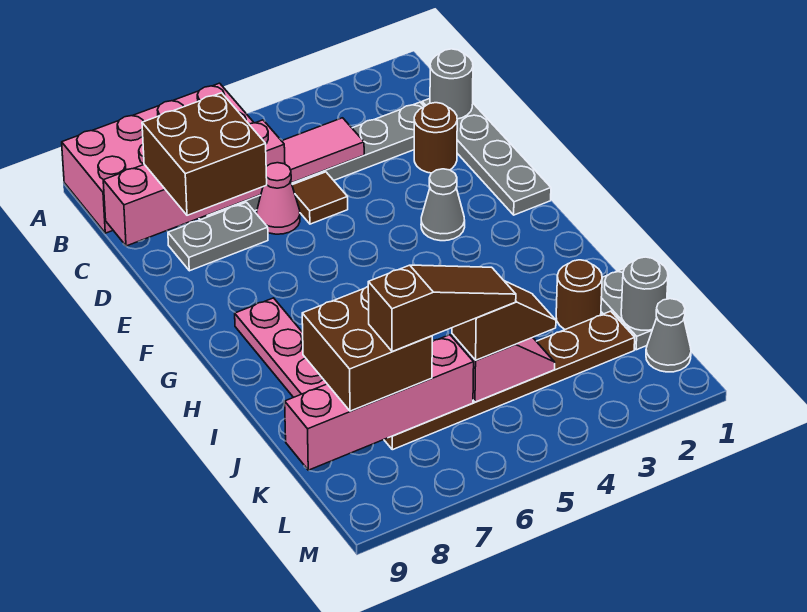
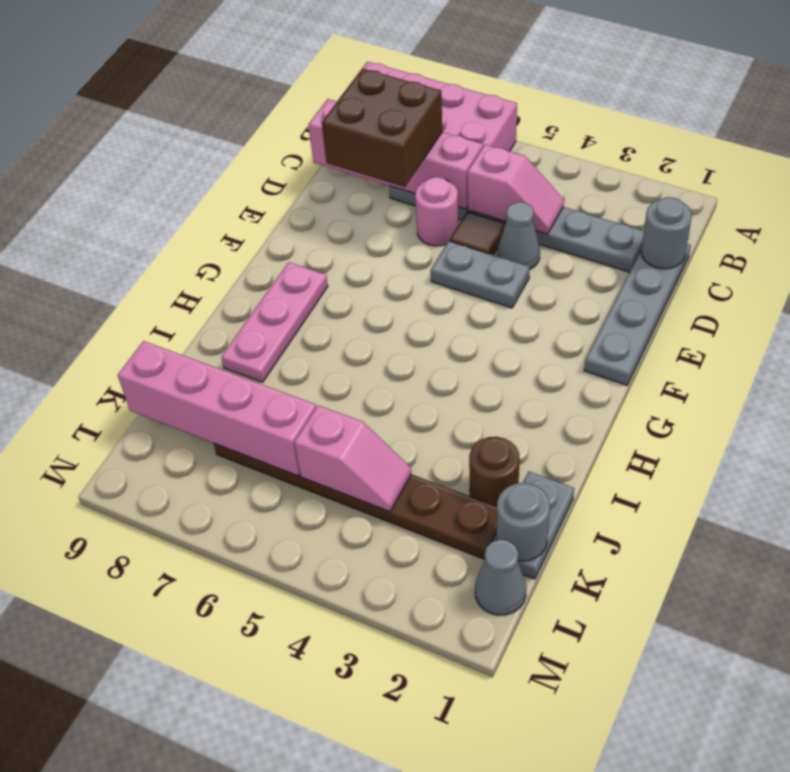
pink 1x2 tile [282,118,364,183] -> pink 1x2 slope [468,144,564,234]
brown 1x1 round brick [414,103,457,173] -> none
pink 1x1 cone [257,163,300,234] -> pink 1x1 round brick [415,177,458,246]
grey 1x2 plate [168,202,268,271] -> grey 1x2 plate moved to [431,241,530,308]
grey 1x1 cone [421,169,465,241] -> grey 1x1 cone moved to [497,202,540,269]
brown 2x2 brick [302,287,432,411] -> none
brown 1x2 slope [452,281,556,360] -> none
brown 1x3 slope [368,265,516,352] -> none

